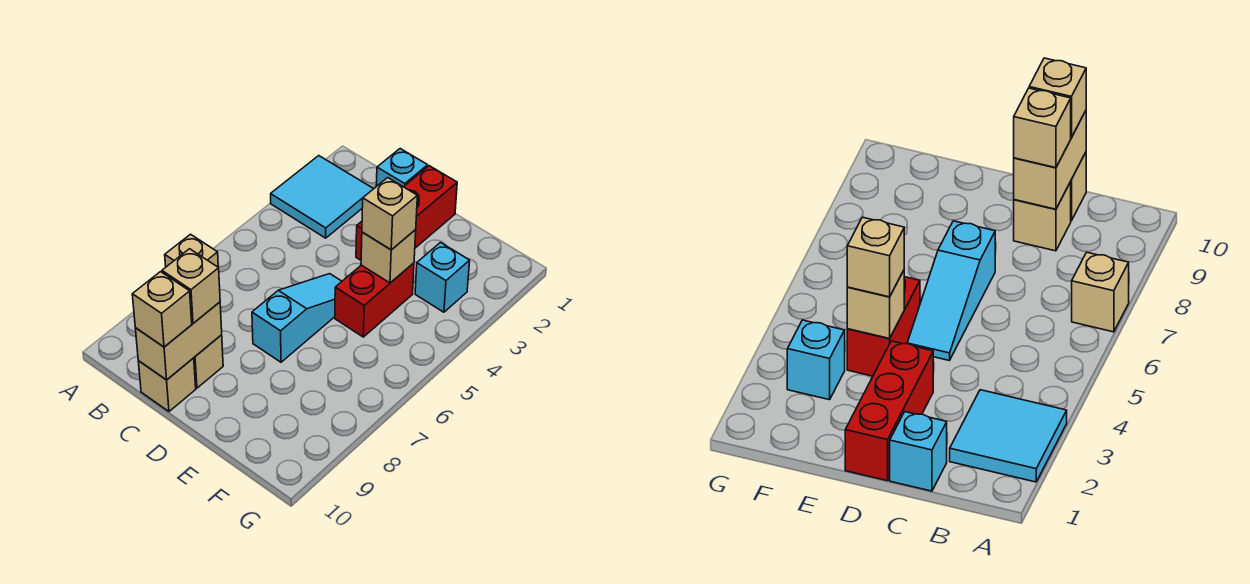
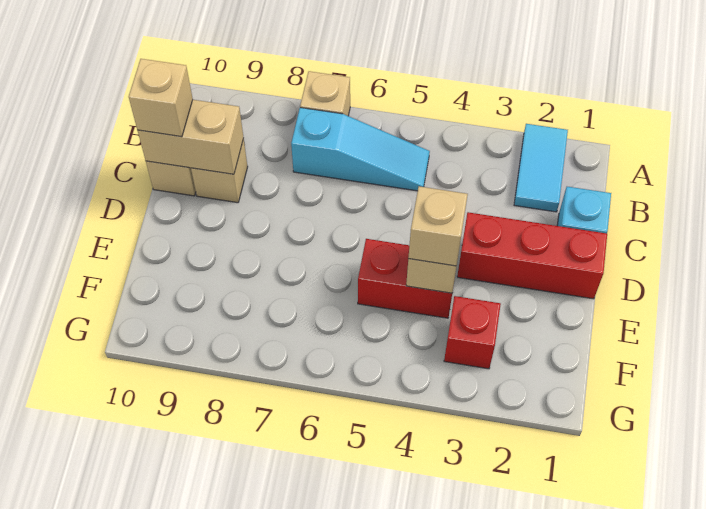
cyan 2x2 tile [271,156,373,238] -> cyan 1x2 tile [514,124,568,212]
tan 1x1 brick [162,249,220,323] -> none
cyan 1x3 slope [252,274,342,362] -> cyan 1x3 slope moved to [291,108,430,191]
cyan 1x1 brick [415,243,470,312] -> red 1x1 brick [444,296,501,369]

